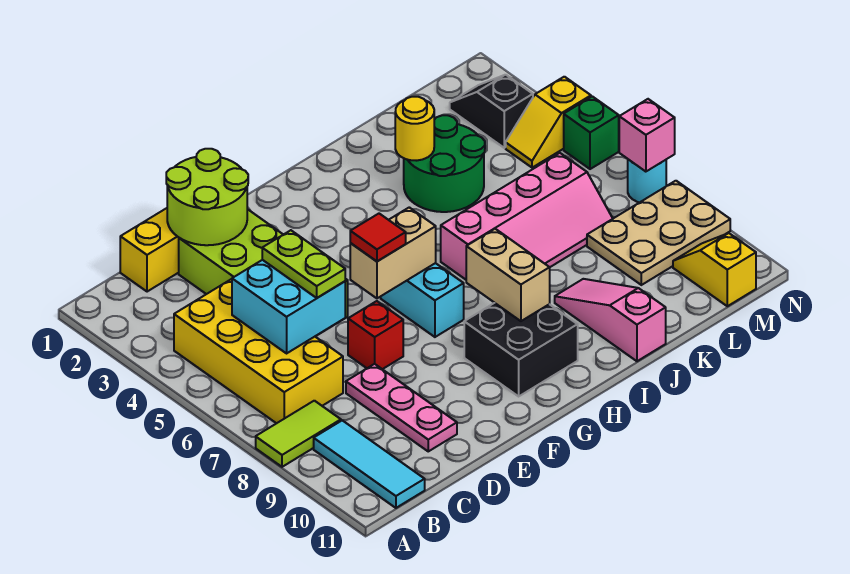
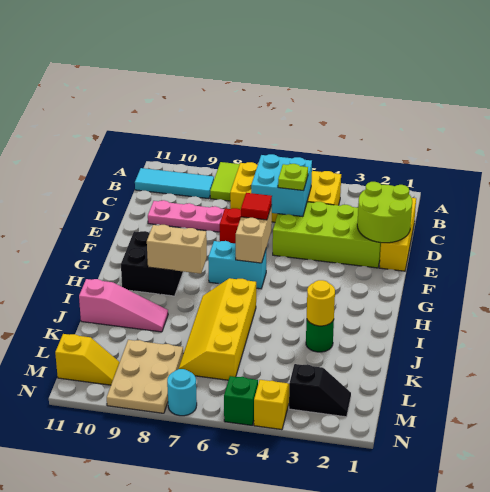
lime 1x2 plate [262,230,345,298] -> lime 1x1 plate [278,164,308,191]
pink 2x4 slope [441,153,613,280] -> yellow 2x4 slope [179,278,256,380]
green 2x2 round brick [404,115,485,212] -> green 1x1 round brick [306,320,334,352]
pink 1x1 brick [619,99,675,172] -> none

